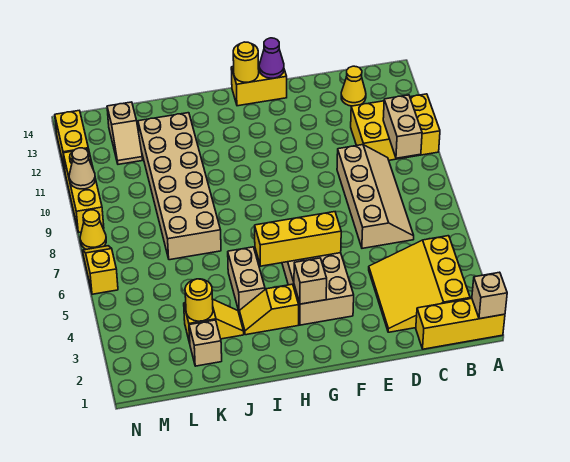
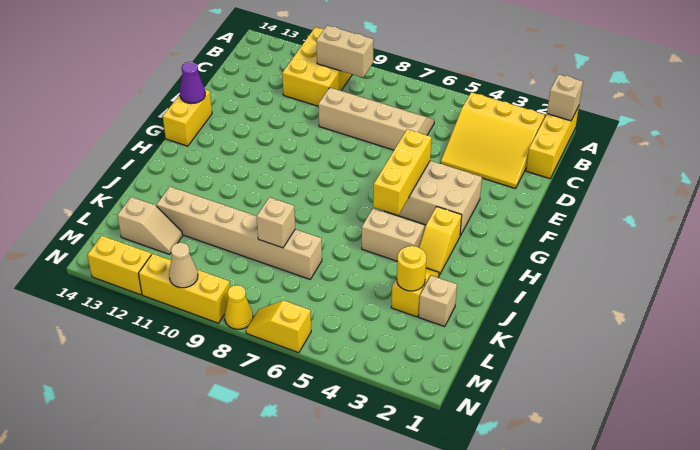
yellow 1x1 cone [341,66,366,106] -> none
tan 1x1 brick [294,258,327,304] -> tan 1x1 brick moved to [257,197,295,248]
yellow 1x1 round brick [233,42,259,82] -> none
tan 2x6 brick [138,113,221,260] -> tan 1x6 brick [157,187,322,279]

